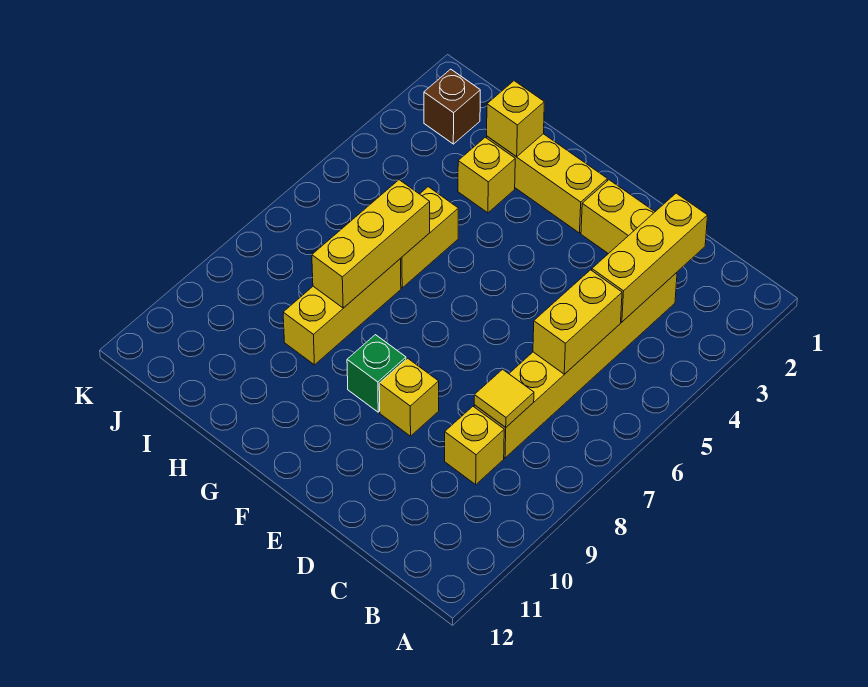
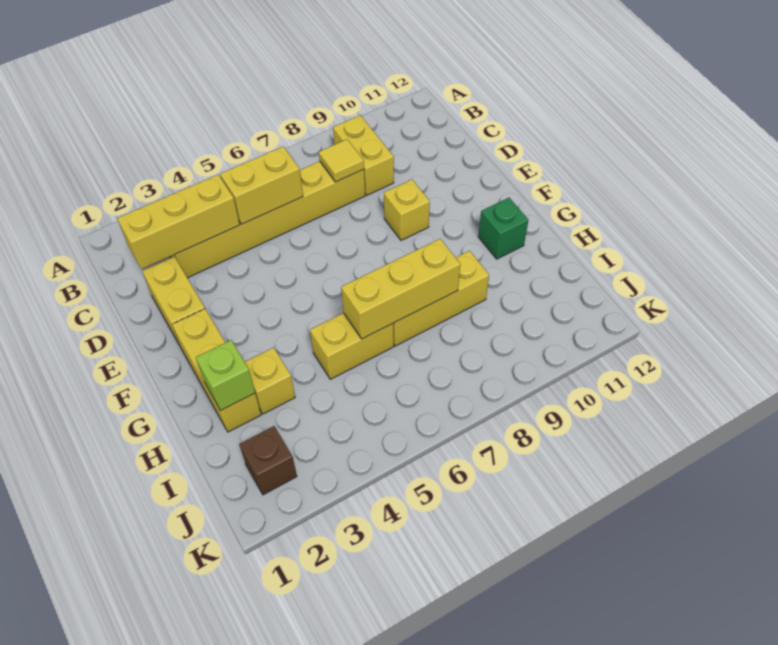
yellow 1x1 brick [445,407,504,485] -> yellow 1x2 brick [333,115,394,195]
green 1x1 brick [347,335,406,412] -> green 1x1 brick moved to [478,198,528,259]
yellow 1x1 brick [487,81,544,157] -> lime 1x1 brick [196,340,255,411]

